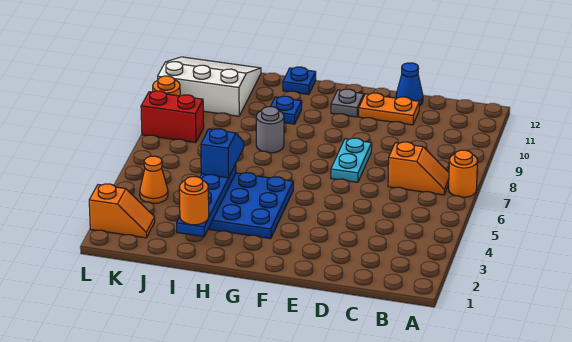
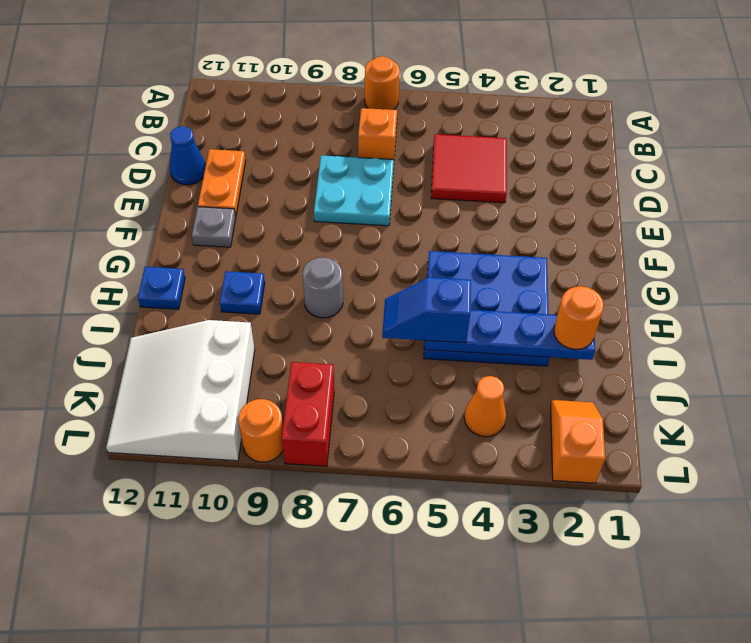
none -> red 2x2 tile [431,134,507,203]
cyan 1x2 plate [331,138,372,182] -> cyan 2x2 plate [314,156,394,226]

